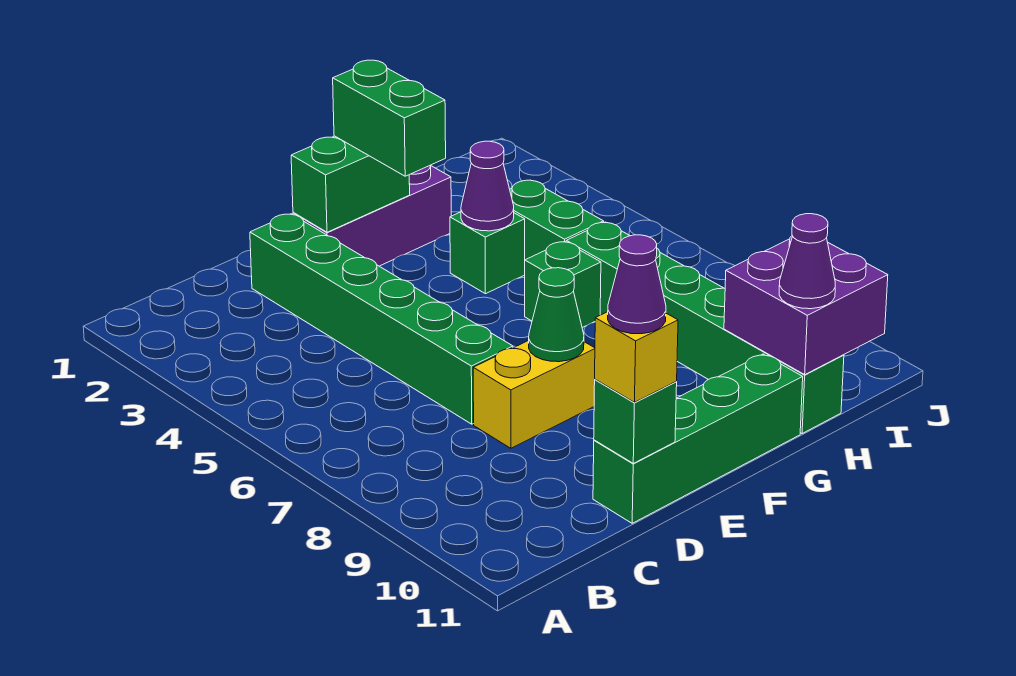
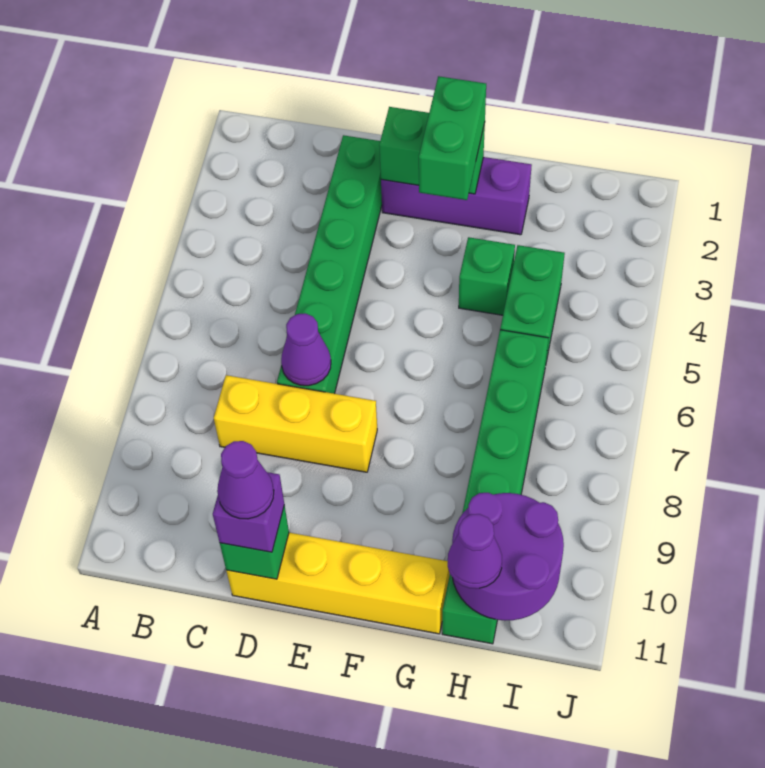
yellow 1x2 brick [473,340,595,448] -> yellow 1x3 brick [214,375,377,472]
green 1x4 brick [593,354,803,523] -> yellow 1x4 brick [226,533,450,634]
yellow 1x1 brick [595,312,678,402] -> purple 1x1 brick [213,472,284,552]
green 1x1 cone [529,268,584,362] -> none
purple 1x1 cone [461,141,514,231] -> purple 1x1 cone moved to [281,313,331,386]
green 1x1 brick [525,241,601,328] -> none
purple 2x2 brick [724,236,888,375] -> purple 2x2 round brick [452,493,564,621]

